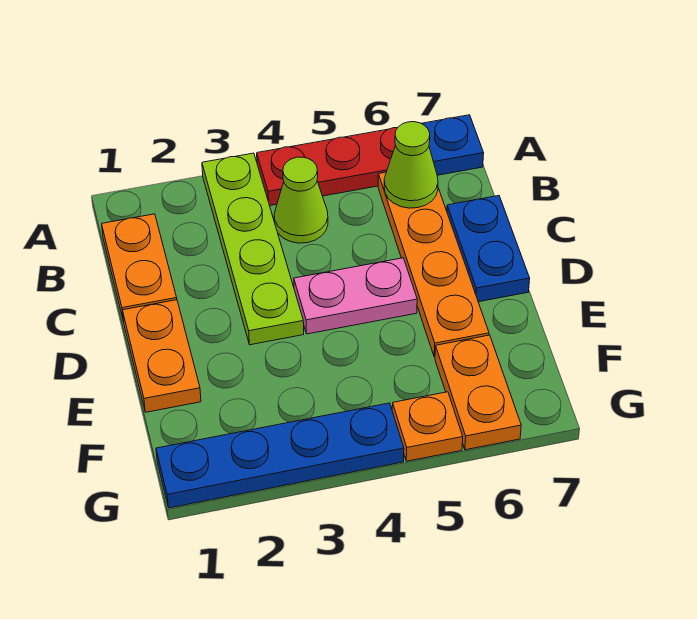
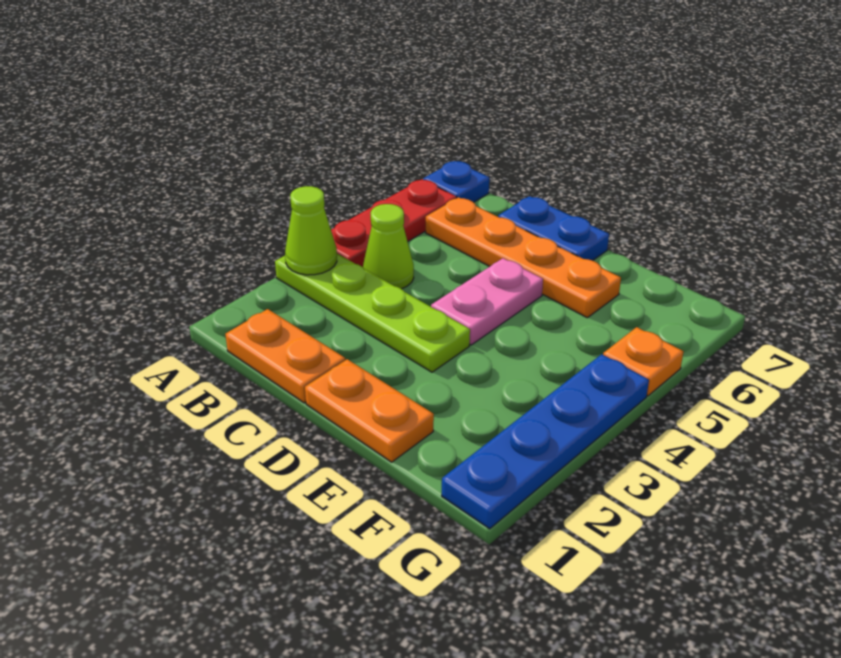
lime 1x1 cone [384,122,438,208] -> lime 1x1 cone moved to [285,186,337,275]
orange 1x2 plate [435,335,521,450] -> none

